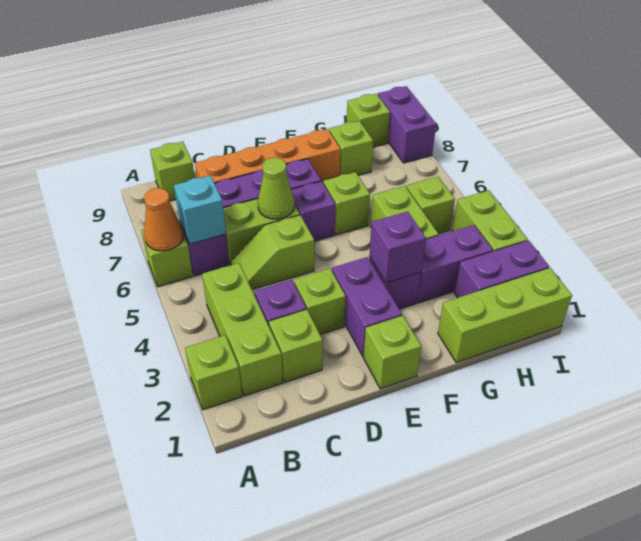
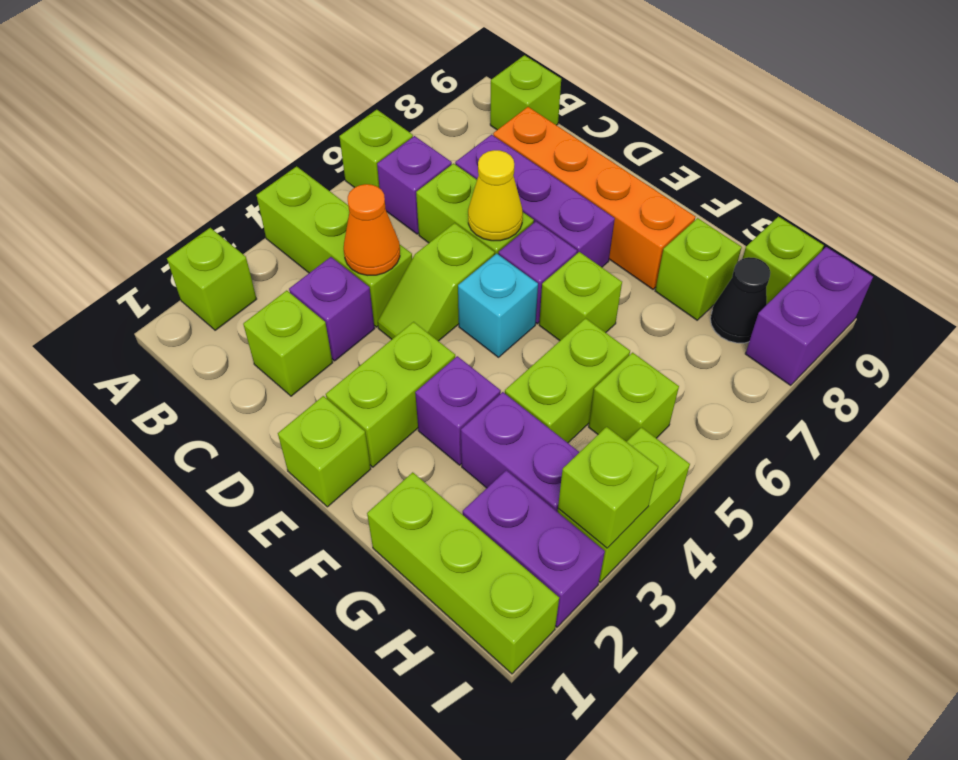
orange 1x1 cone [144,188,183,251] -> orange 1x1 cone moved to [344,184,400,275]
lime 1x3 brick [202,263,283,396] -> lime 1x3 brick turned to [256,166,412,327]
cyan 1x1 brick [174,176,226,244] -> cyan 1x1 brick moved to [458,254,538,357]
lime 1x2 slope [231,215,314,290] -> lime 1x2 slope turned to [378,223,495,341]
lime 1x1 brick [294,268,346,335] -> lime 1x1 brick moved to [558,427,658,548]
lime 1x1 cone [258,158,294,219] -> yellow 1x1 cone [468,150,523,241]
purple 1x2 brick [332,257,402,356] -> lime 1x2 brick [326,322,455,467]
purple 1x1 brick [369,212,426,283] -> none
none -> black 1x1 cone [710,257,770,343]

